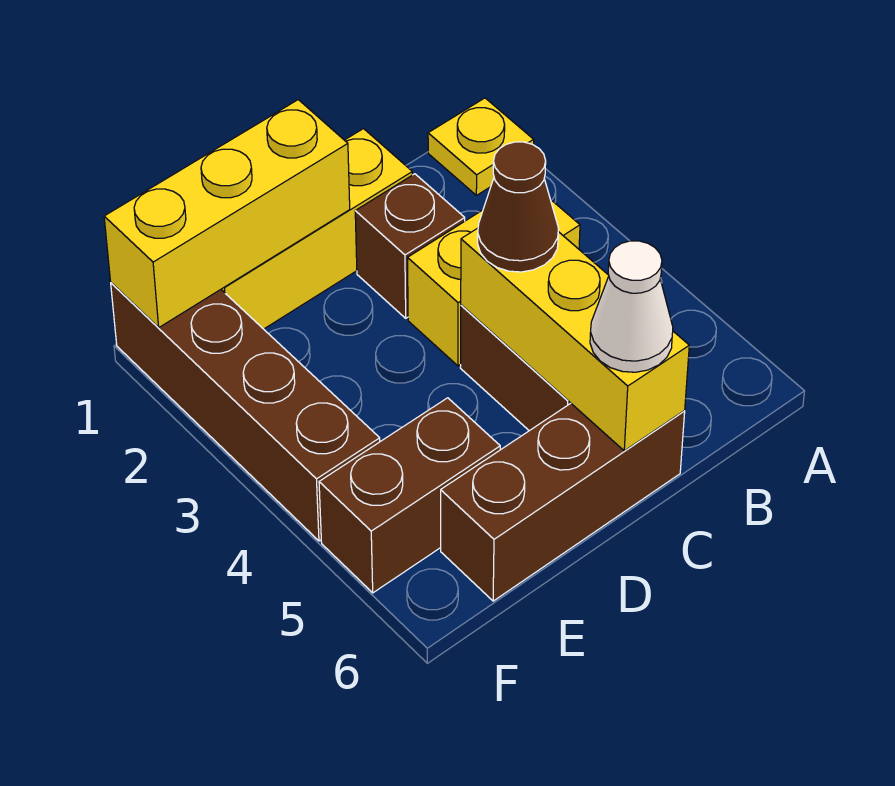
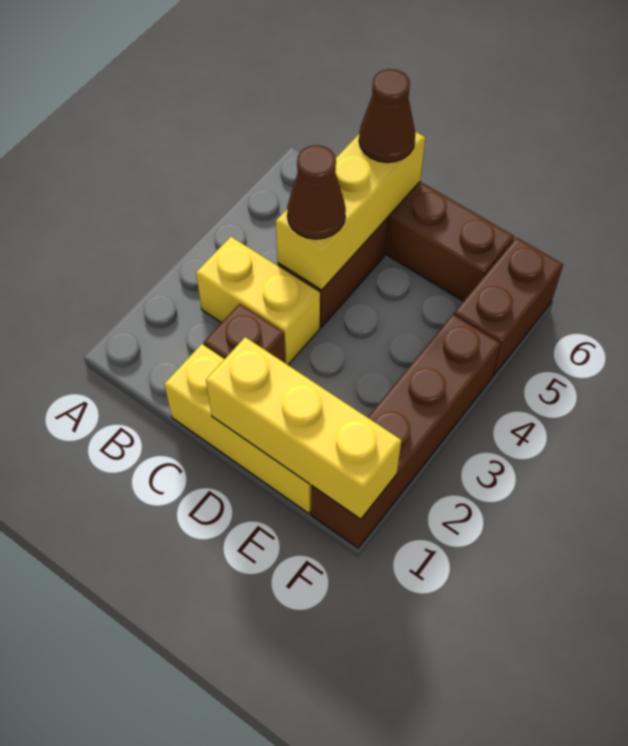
yellow 1x1 plate [428,98,534,195] -> none
white 1x1 cone [590,241,673,372] -> brown 1x1 cone [359,69,415,162]
brown 1x2 brick [319,398,500,593] -> brown 1x2 brick turned to [454,237,563,376]

